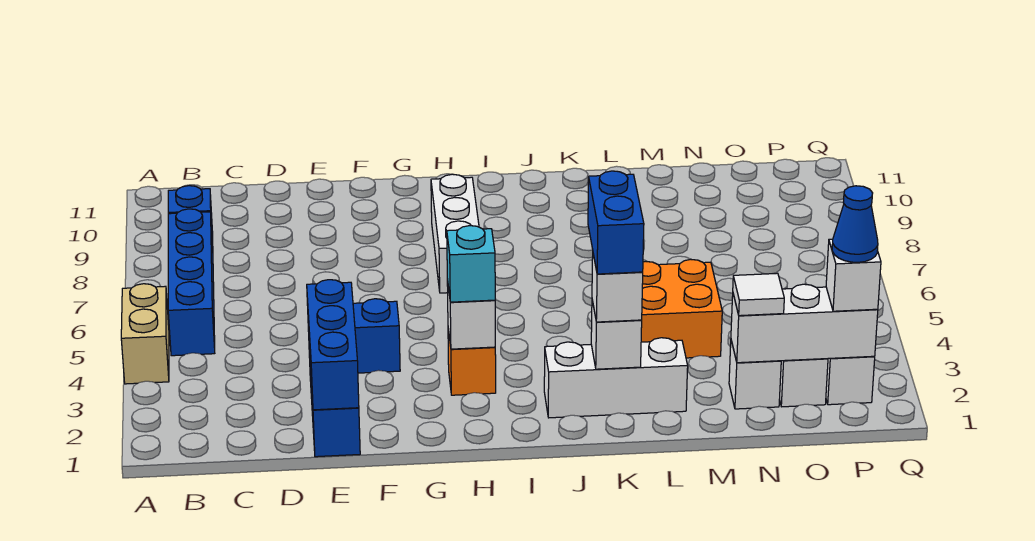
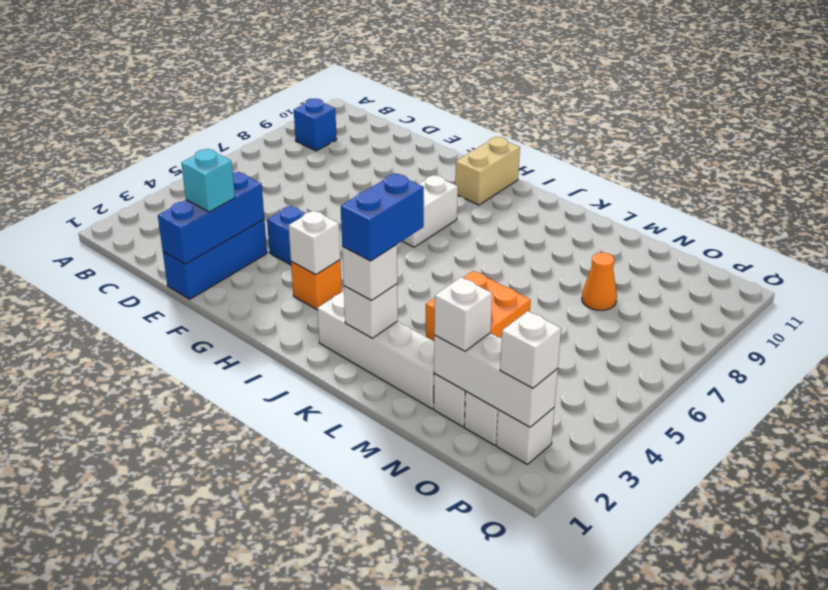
tan 1x2 brick [121,284,169,384] -> tan 1x2 brick moved to [455,137,520,205]
blue 1x4 brick [168,209,215,356] -> none
cyan 1x1 brick [447,226,495,302] -> cyan 1x1 brick moved to [181,149,235,212]
white 1x3 brick [431,174,479,293] -> white 1x2 brick [402,175,458,247]
white 1x3 brick [544,338,688,418] -> white 1x4 brick [317,291,434,409]
white 1x1 tile [733,273,784,316] -> white 1x1 brick [434,277,492,351]
none -> orange 1x1 cone [582,253,617,310]
blue 1x1 cone [832,186,878,262] -> none

